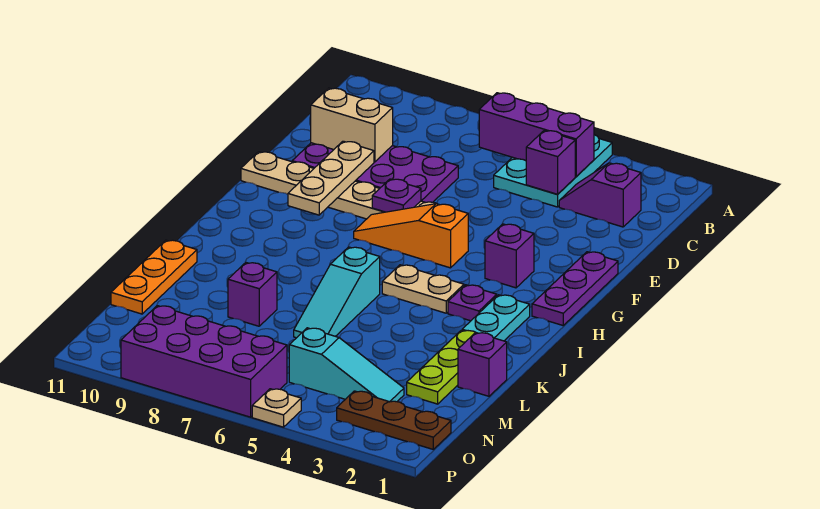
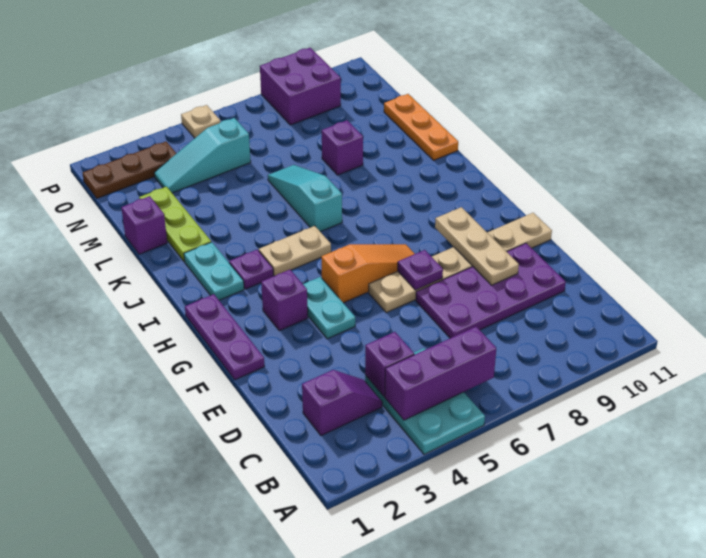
tan 1x2 brick [311,88,393,162] -> none
none -> cyan 1x2 plate [303,277,355,339]
purple 2x4 brick [121,306,287,417] -> purple 2x2 brick [260,48,341,125]

